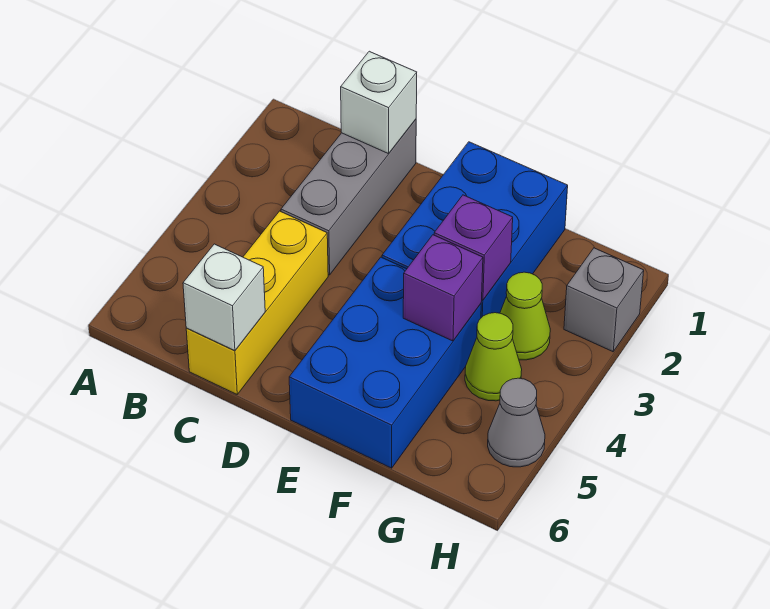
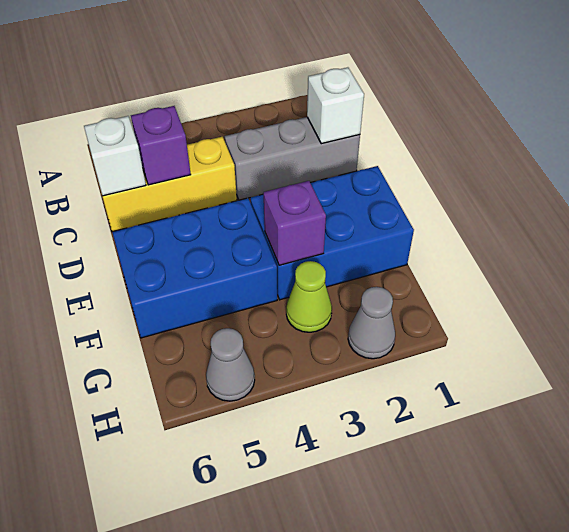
purple 1x1 brick [403,235,483,341] -> purple 1x1 brick moved to [131,106,191,185]
lime 1x1 cone [465,313,522,401] -> none
grey 1x1 brick [564,248,644,352] -> grey 1x1 cone [348,287,395,359]

